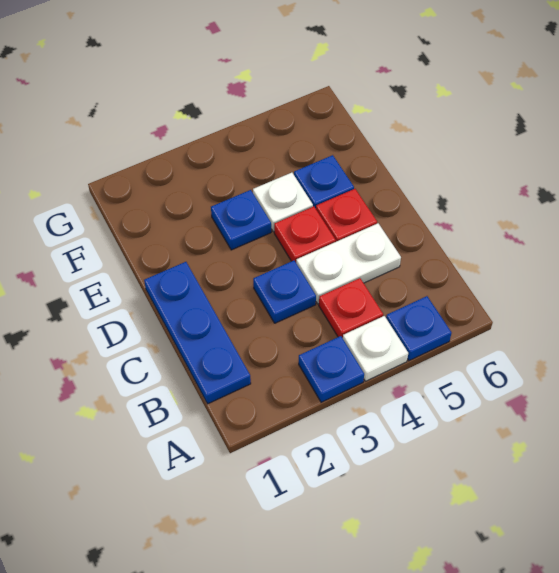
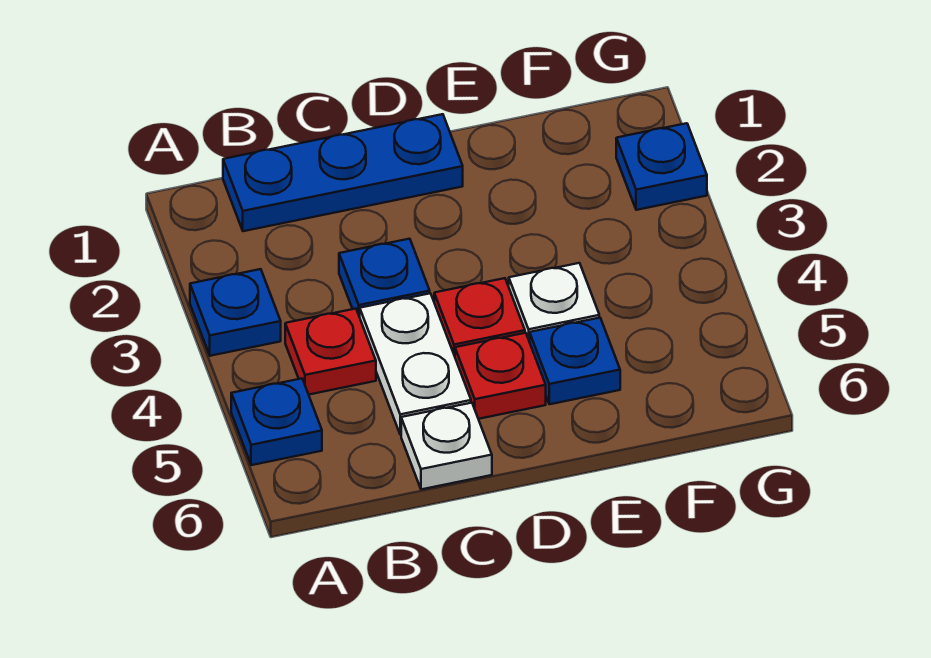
white 1x1 plate [343,316,408,381] -> white 1x1 plate moved to [401,403,492,489]
blue 1x1 plate [211,190,271,250] -> blue 1x1 plate moved to [616,123,707,210]

